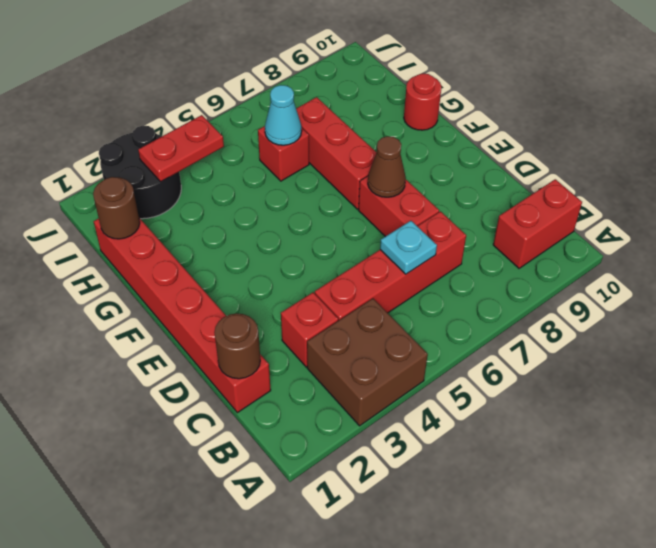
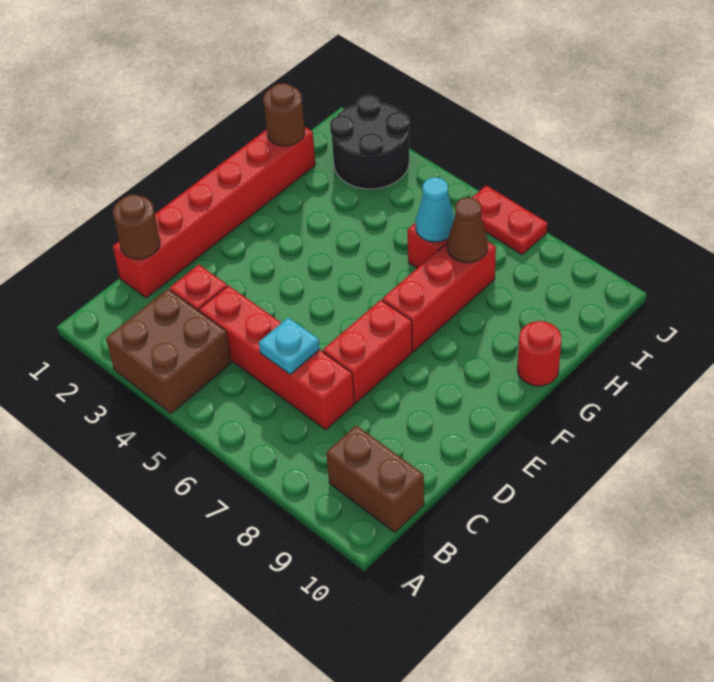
red 1x2 brick [493,179,582,268] -> brown 1x2 brick [326,425,424,532]
brown 1x1 cone [368,136,406,197] -> brown 1x1 cone moved to [447,197,488,263]
red 1x2 plate [138,115,224,181] -> red 1x2 plate moved to [472,185,547,255]

